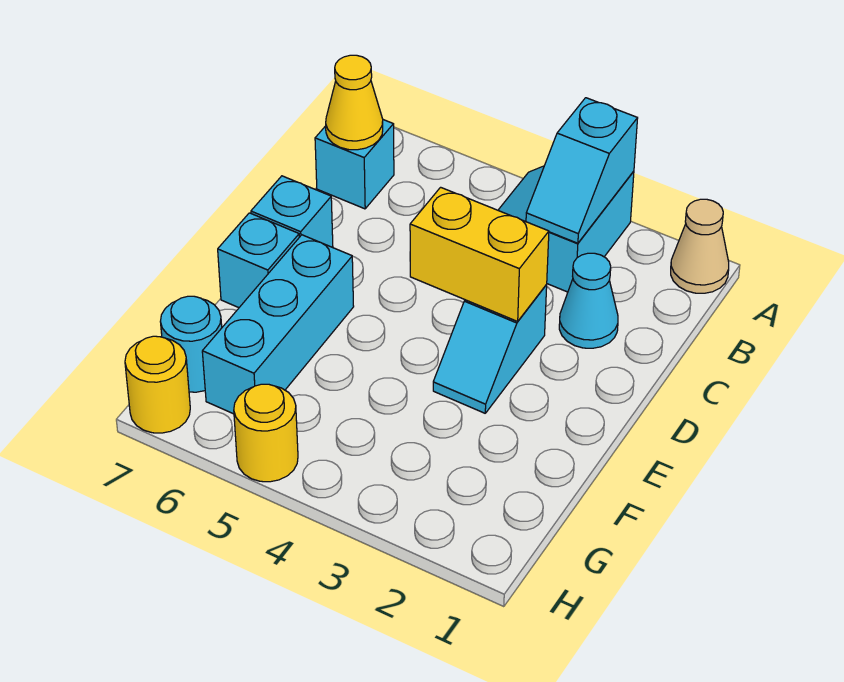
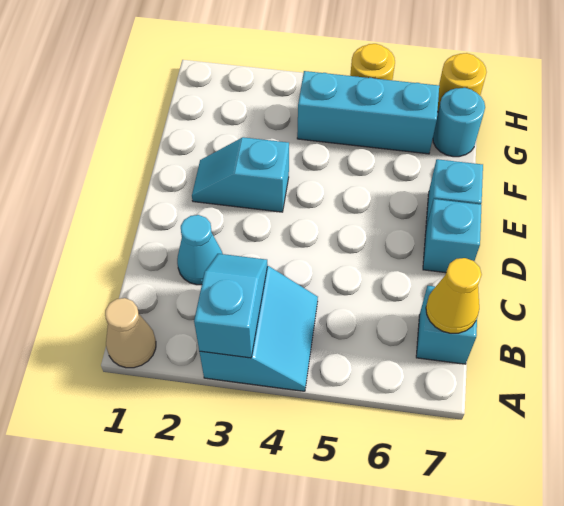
cyan 1x2 slope [433,285,547,413] -> cyan 1x2 slope turned to [192,137,289,212]
yellow 1x2 brick [410,187,549,321] -> none
cyan 1x3 brick [202,235,354,414] -> cyan 1x3 brick turned to [297,71,439,154]

